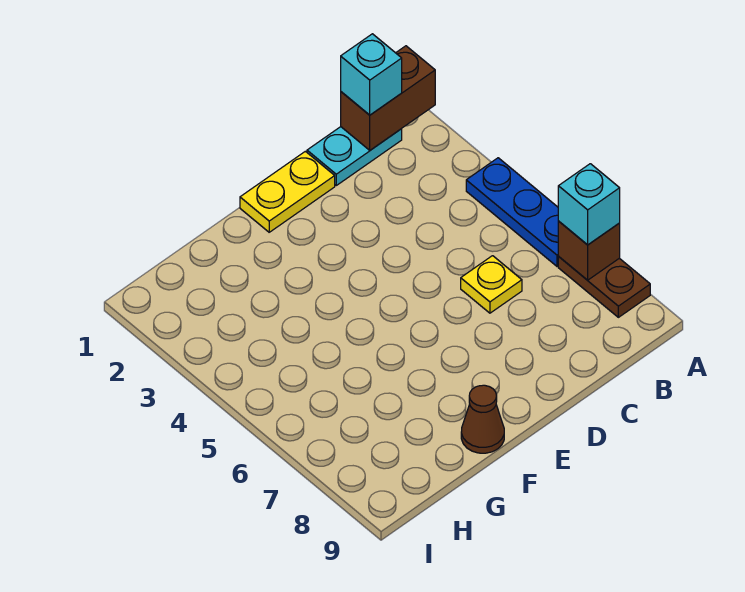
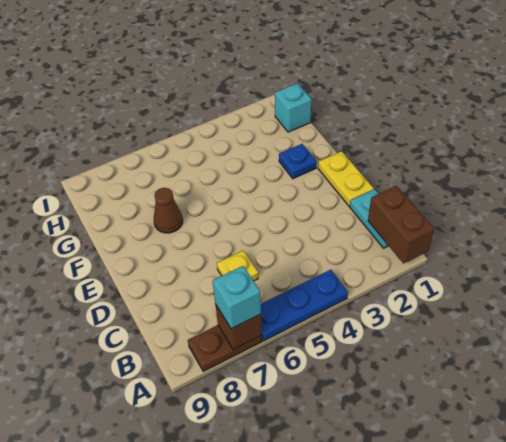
cyan 1x1 brick [341,34,402,115] -> cyan 1x1 brick moved to [275,83,312,132]
none -> blue 1x1 plate [279,144,317,179]
brown 1x1 cone [461,385,504,453] -> brown 1x1 cone moved to [154,188,183,233]

